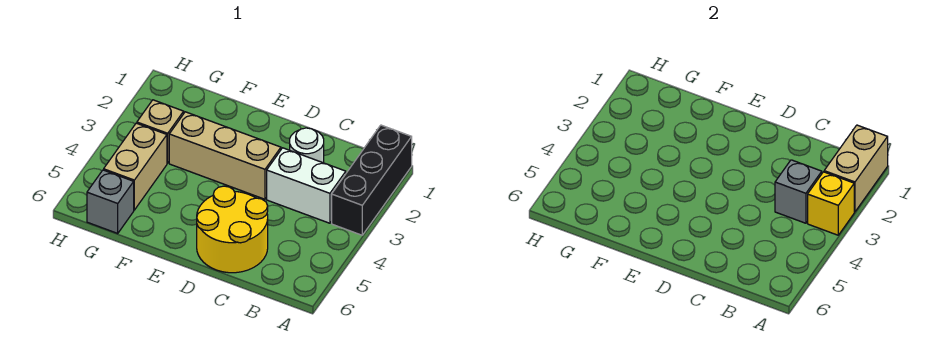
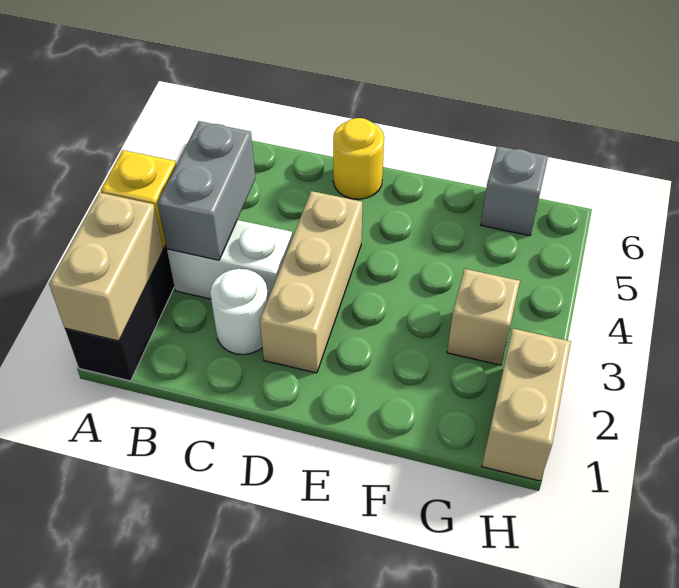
grey 1x1 brick [775,160,822,223] -> grey 1x2 brick [158,121,255,260]
yellow 2x2 round brick [197,186,268,273] -> yellow 1x1 round brick [333,118,384,199]
tan 1x3 brick [169,112,281,199] -> tan 1x3 brick turned to [260,191,362,373]
tan 1x2 brick [104,123,167,210] -> tan 1x2 brick moved to [482,329,571,481]

